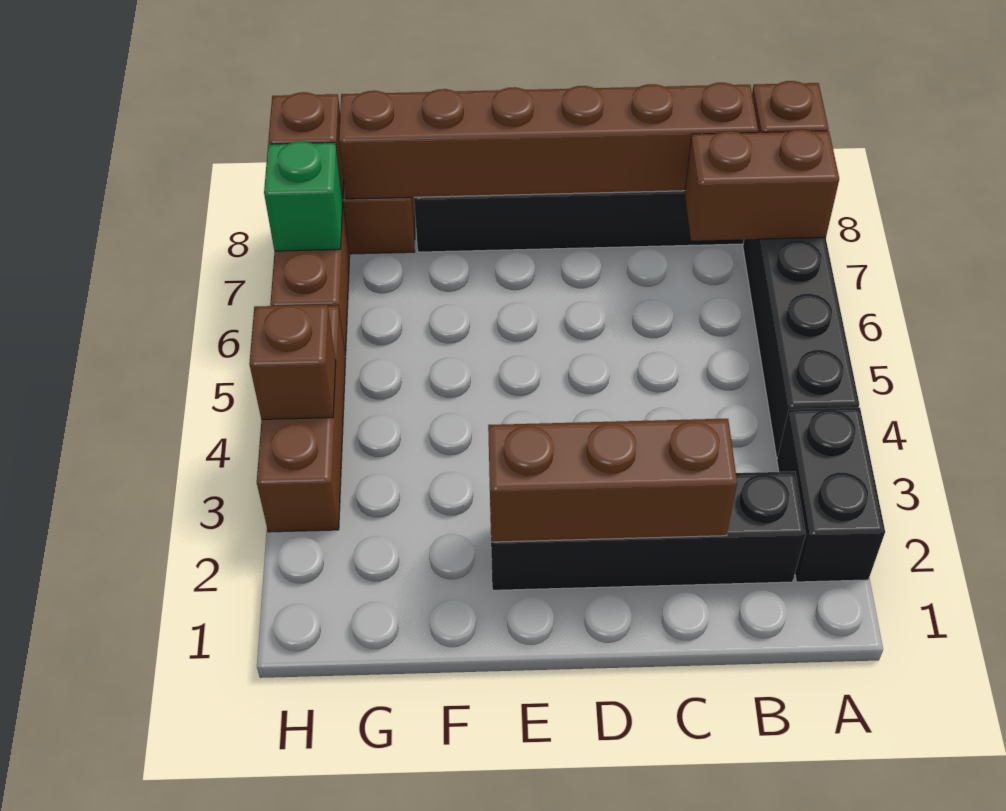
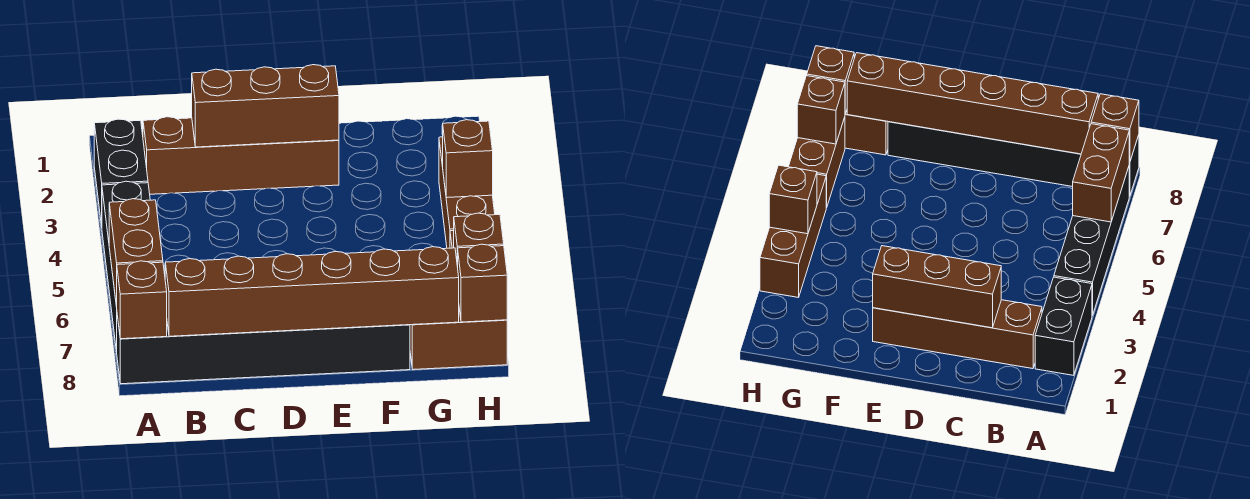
brown 1x2 brick [685,129,839,241] -> brown 1x2 brick turned to [109,199,163,307]
black 1x4 brick [490,471,806,590] -> brown 1x4 brick [143,117,339,194]
green 1x1 brick [264,141,343,251] -> brown 1x1 brick [454,213,504,267]

